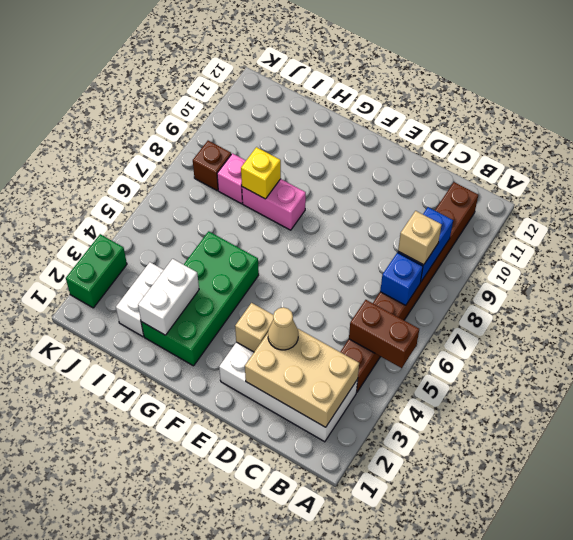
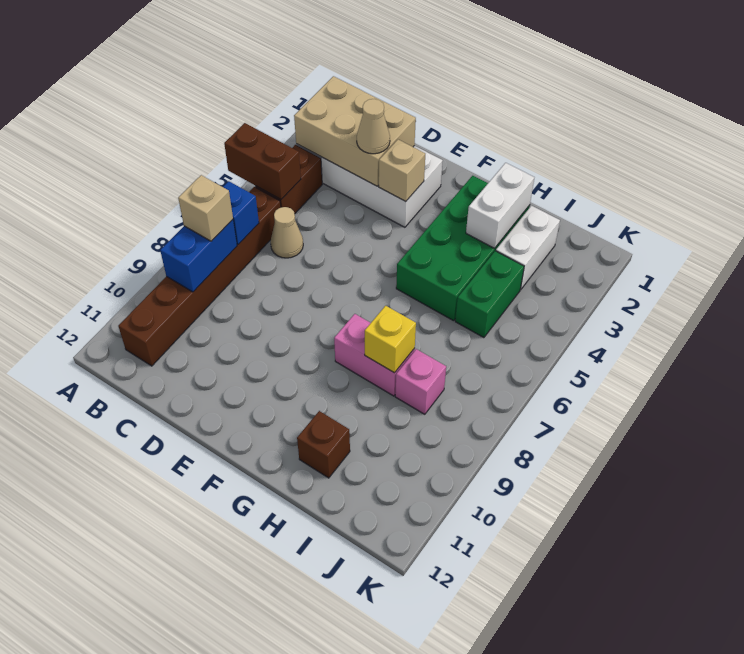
none -> tan 1x1 cone [271,207,303,258]
brown 1x1 brick [193,141,231,190] -> brown 1x1 brick moved to [297,411,350,478]
green 1x2 brick [66,234,127,308] -> green 1x2 brick moved to [455,251,524,338]

